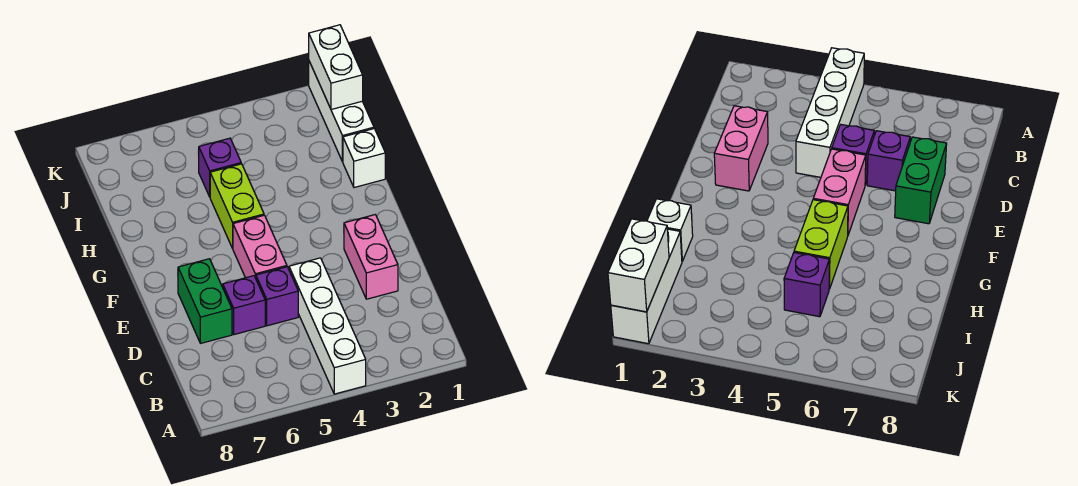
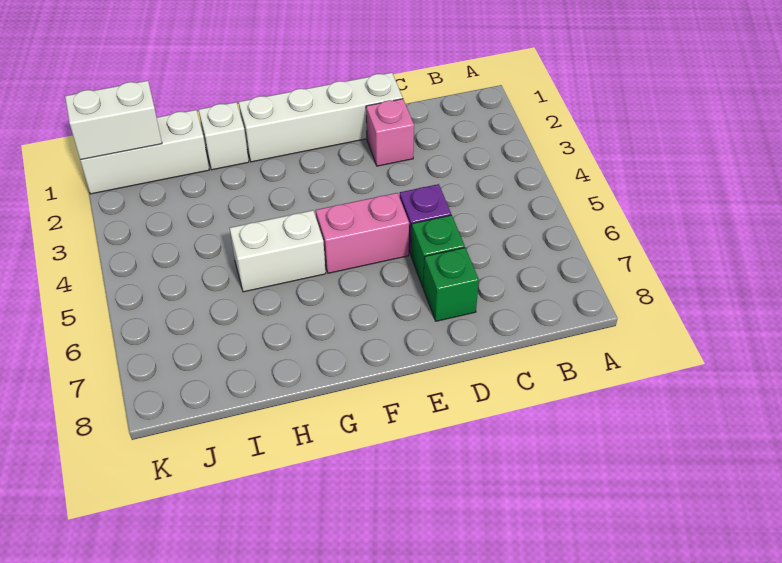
white 1x4 brick [289,258,366,394] -> white 1x4 brick moved to [239,73,403,162]
pink 1x2 brick [344,215,398,299] -> pink 1x1 brick [366,99,414,166]
purple 1x1 brick [223,276,265,335] -> green 1x1 brick [411,215,465,287]
green 1x2 brick [178,259,232,343] -> green 1x1 brick [423,248,479,321]
lime 1x2 brick [210,164,264,248] -> white 1x2 brick [230,210,326,292]
purple 1x1 brick [198,138,241,197] -> none

